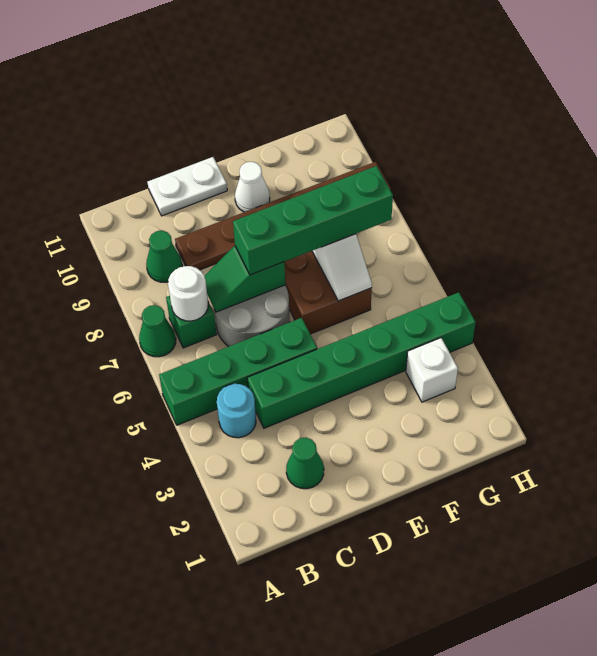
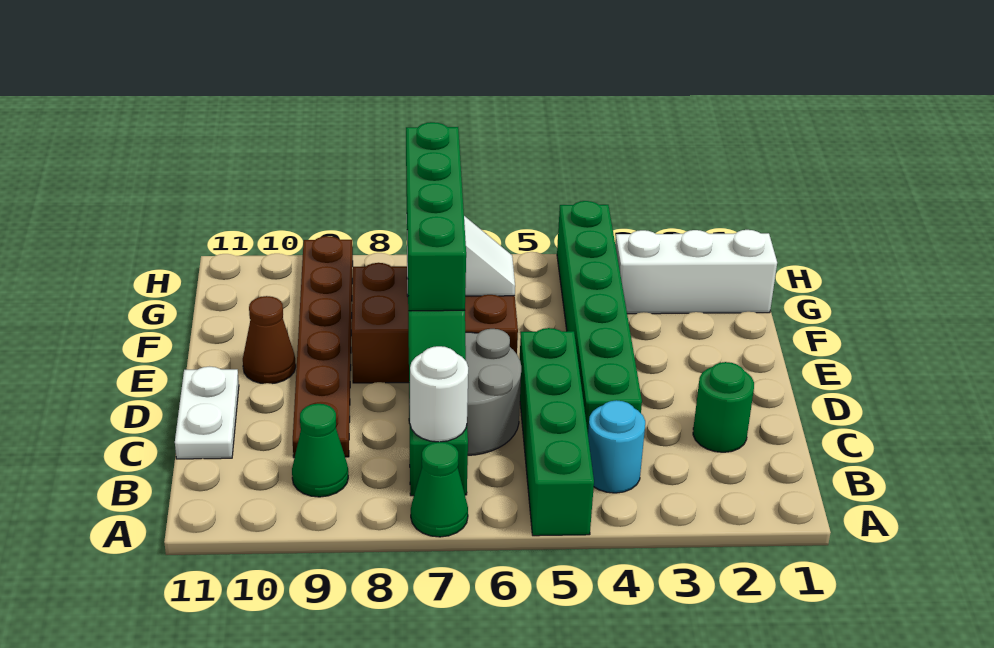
green 1x1 cone [286,437,324,489] -> green 1x1 round brick [693,362,754,452]
white 1x1 cone [235,162,270,212] -> brown 1x1 cone [243,296,296,384]
white 1x1 brick [406,338,458,402] -> white 1x3 brick [615,230,777,314]

